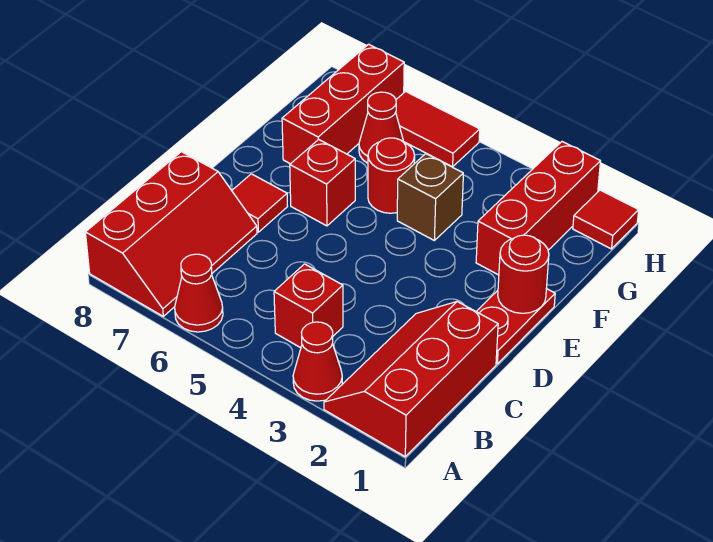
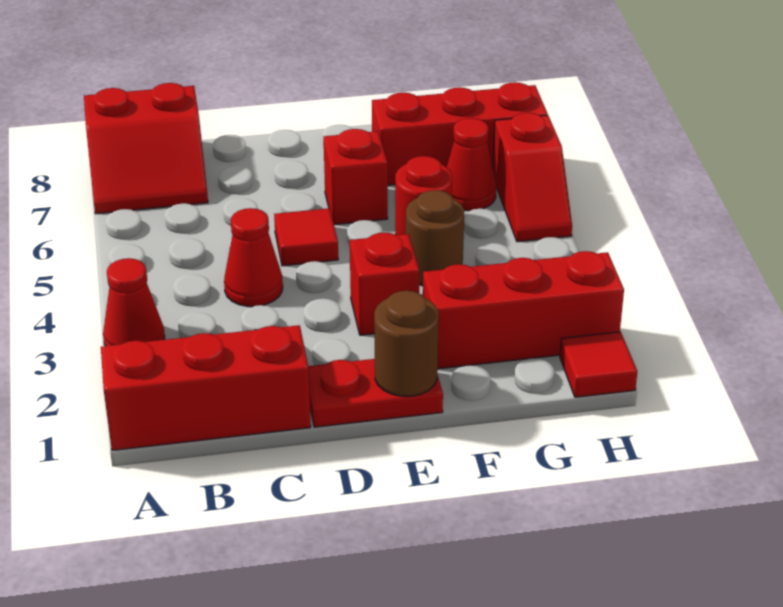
red 1x1 cone [175,254,223,332] -> red 1x1 cone moved to [224,208,283,307]
red 2x3 slope [85,152,257,316] -> red 2x2 slope [84,83,208,214]
red 1x1 brick [274,264,343,348] -> red 1x1 brick moved to [350,233,419,335]
red 1x1 tile [232,174,287,232] -> red 1x1 tile moved to [274,208,338,266]
red 1x1 round brick [498,235,549,313] -> brown 1x1 round brick [374,291,439,396]
brown 1x1 brick [397,154,463,240] -> brown 1x1 round brick [406,190,464,286]
red 1x2 tile [396,91,480,167] -> red 1x2 slope [493,113,572,242]

